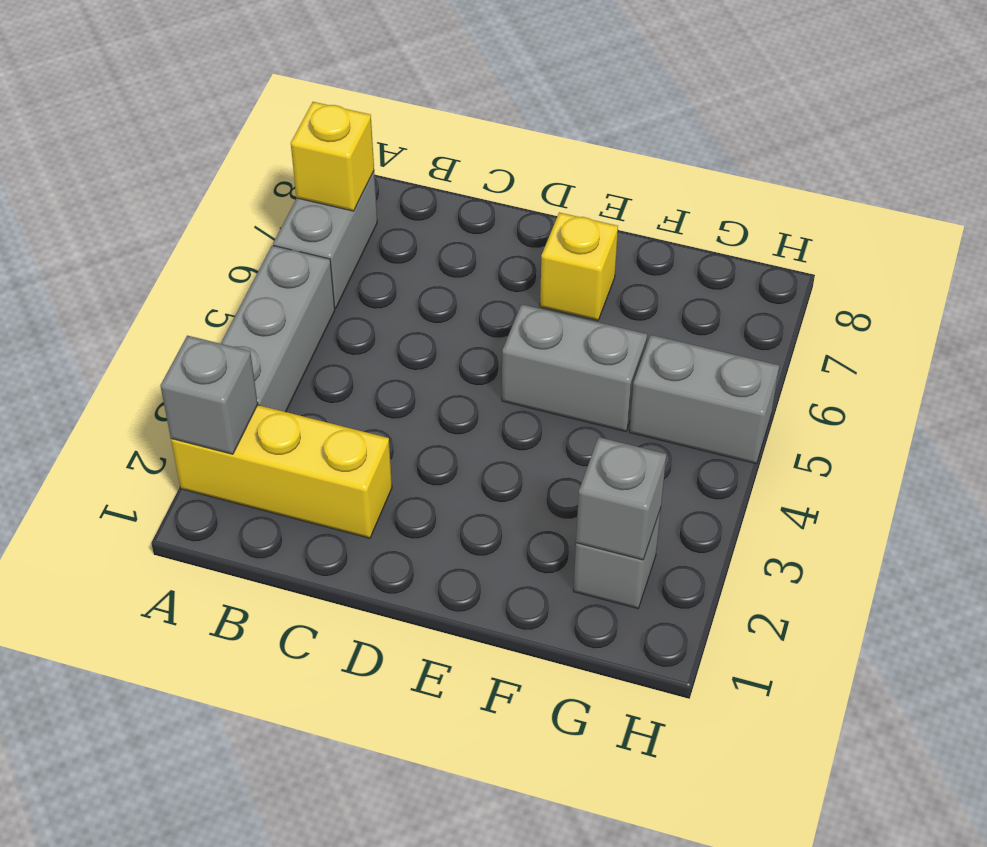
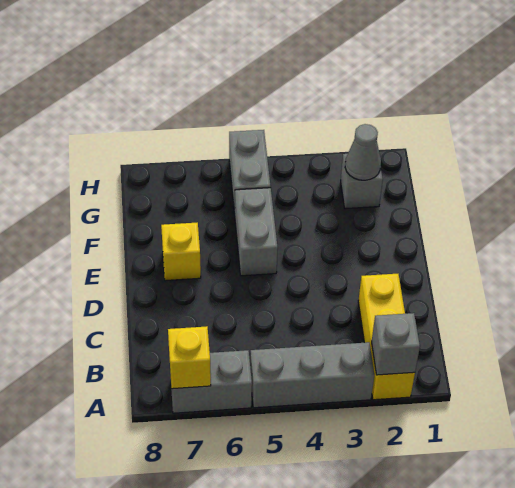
grey 1x1 brick [576,437,667,560] -> grey 1x1 cone [345,124,381,180]

